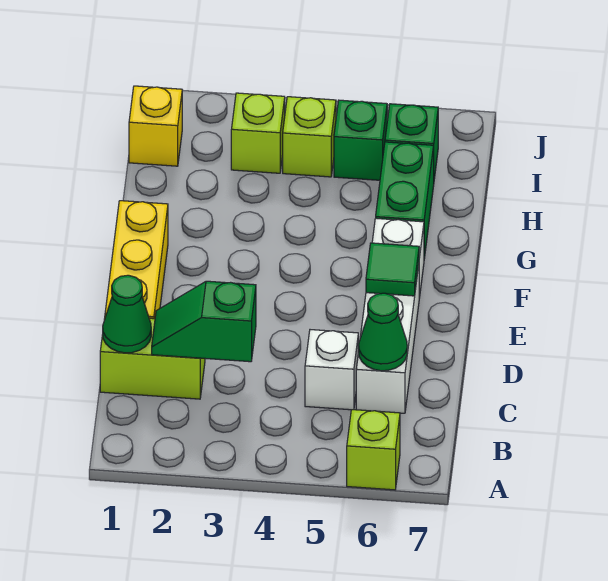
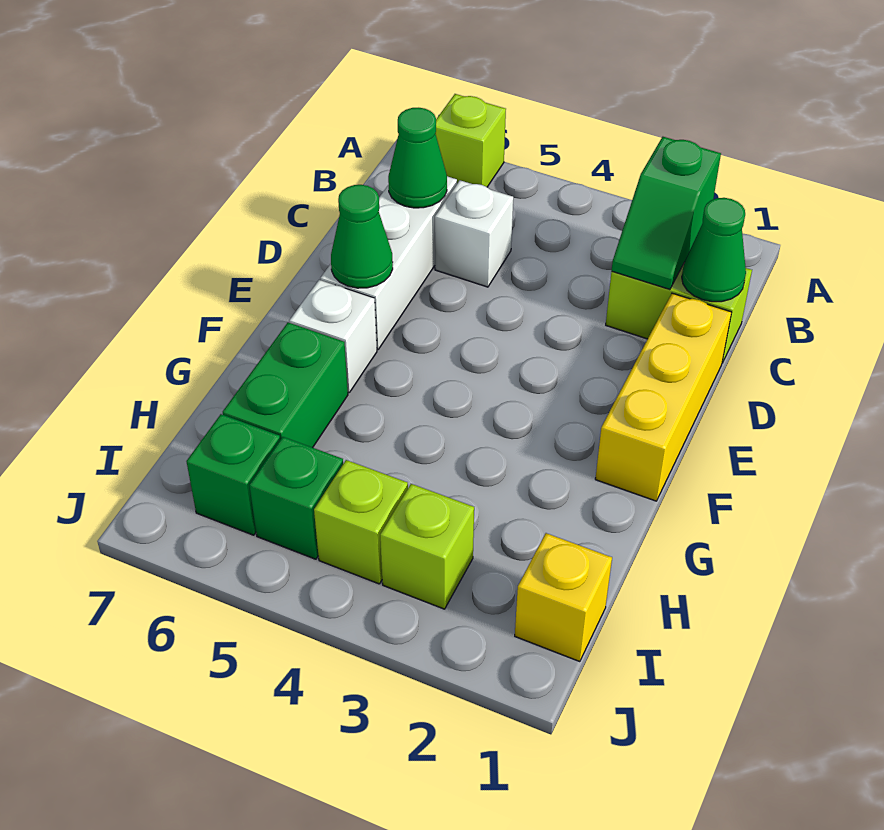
green 1x2 slope [152,281,256,362] -> green 1x2 slope turned to [612,137,721,289]
green 1x1 tile [366,243,419,296] -> green 1x1 cone [331,185,393,288]

